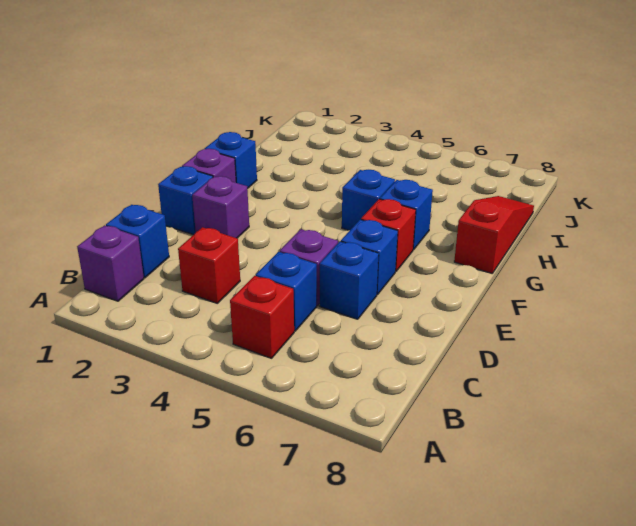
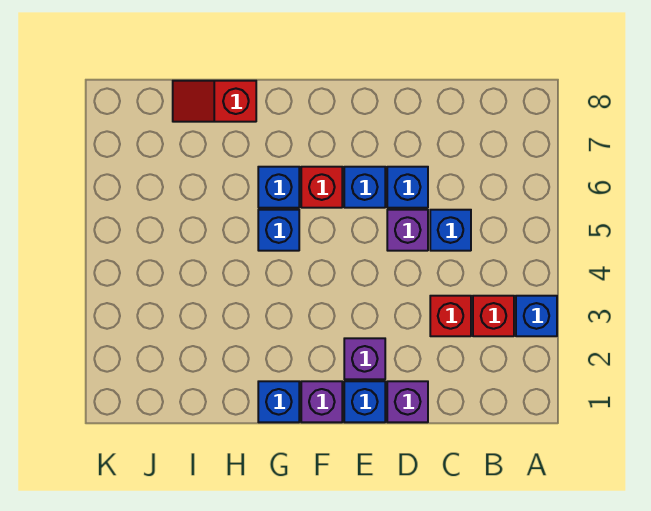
purple 1x1 brick [77,225,144,301] -> purple 1x1 brick moved to [387,381,428,422]
red 1x1 brick [230,276,294,358] -> red 1x1 brick moved to [473,296,514,336]
blue 1x1 brick [106,205,169,278] -> blue 1x1 brick moved to [516,296,557,336]
red 1x3 slope [454,196,534,273] -> red 1x2 slope [173,81,256,122]

